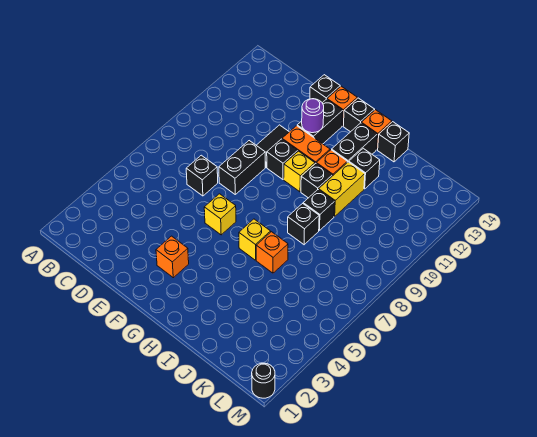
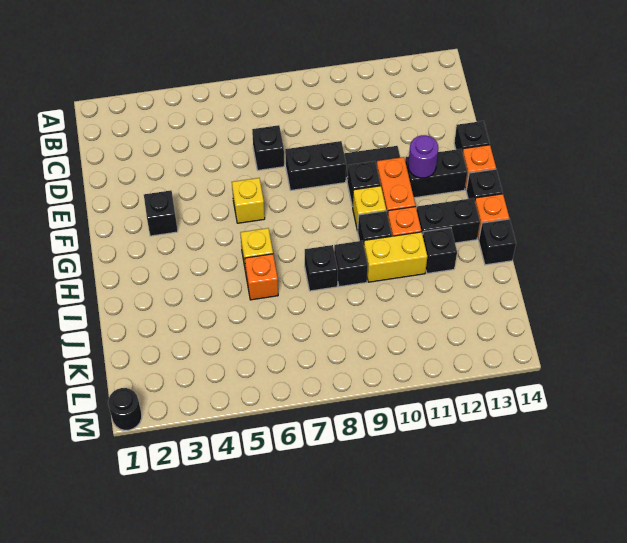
orange 1x1 brick [156,236,189,278] -> black 1x1 brick [144,191,178,236]

